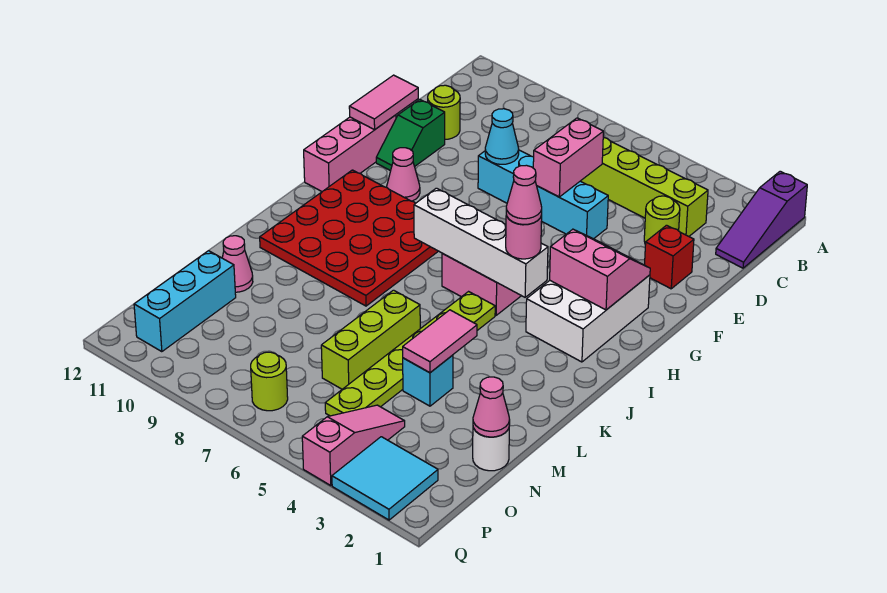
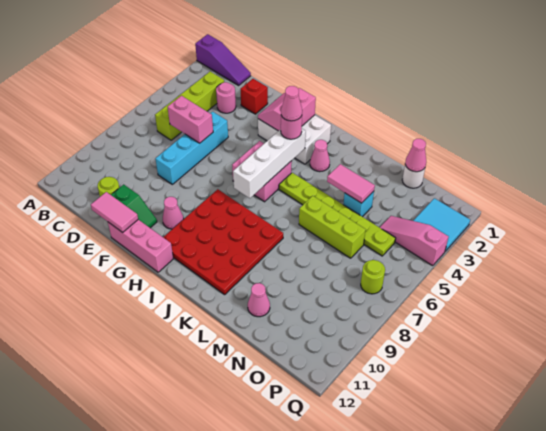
lime 1x1 round brick [644,196,680,245] -> pink 1x1 round brick [216,82,236,113]
cyan 1x1 cone [485,109,519,164] -> none
none -> pink 1x1 cone [310,140,330,172]
cyan 1x3 brick [134,251,236,352] -> none

